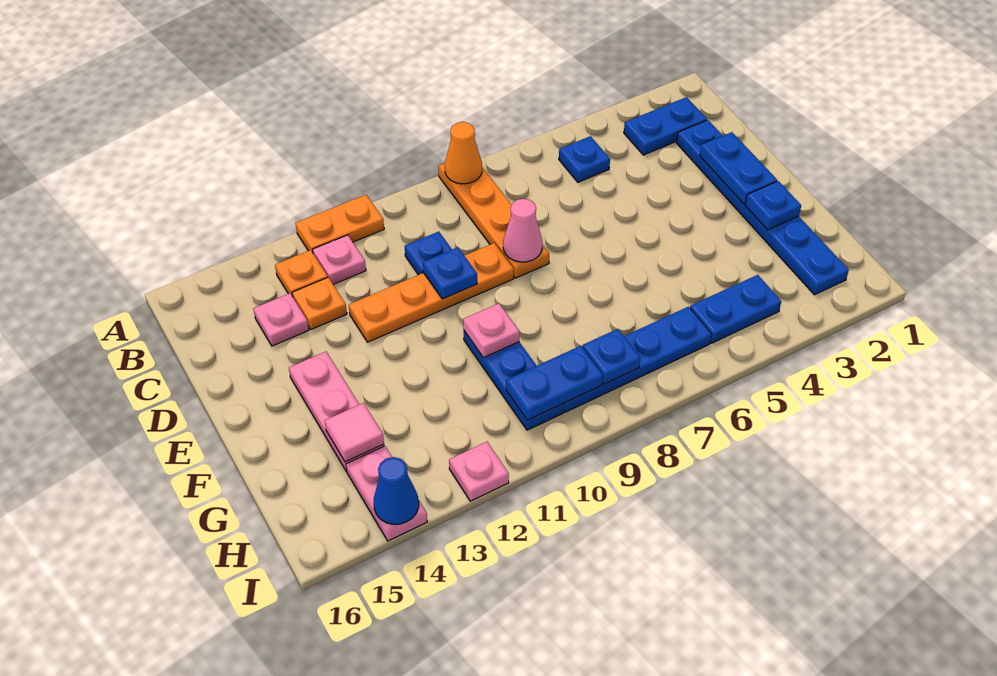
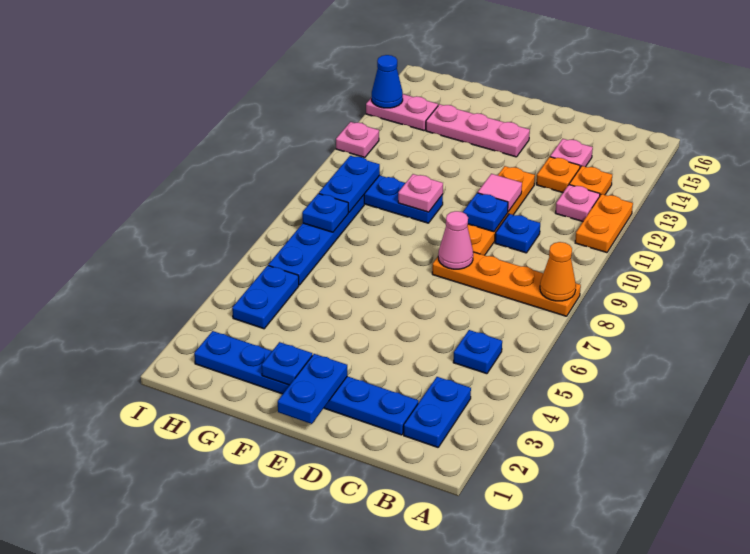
blue 1x2 plate [700,132,777,204] -> blue 1x2 plate turned to [278,354,347,424]
pink 1x1 tile [325,403,384,462] -> pink 1x1 tile moved to [478,174,522,212]

